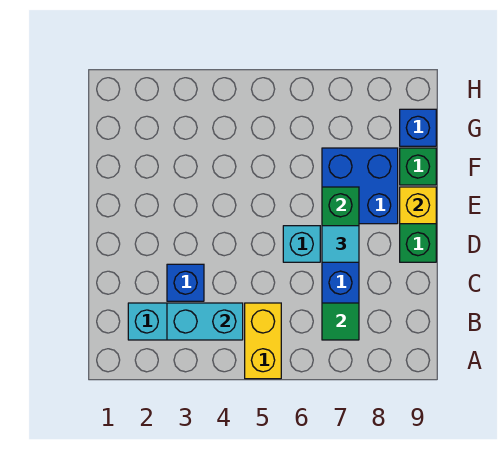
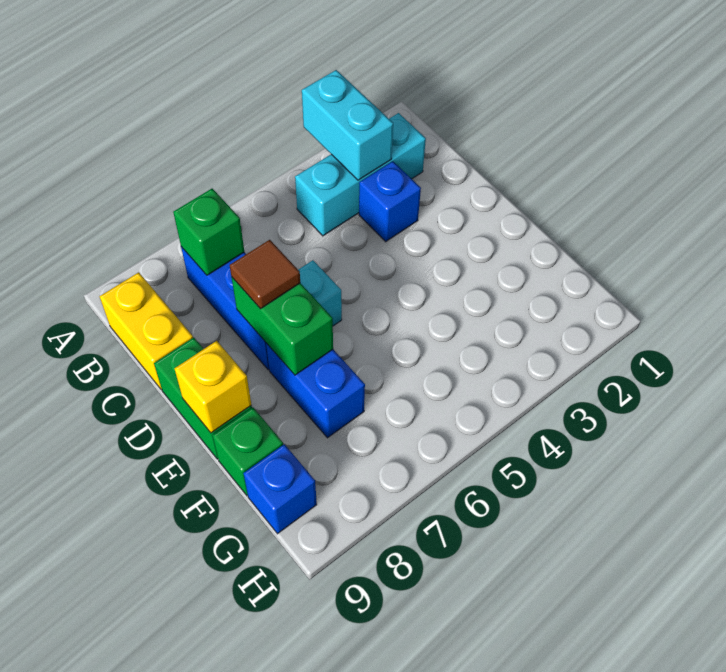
yellow 1x2 brick [245,303,281,379] -> yellow 1x2 brick moved to [100,272,193,390]
cyan 1x2 brick [167,303,243,340] -> cyan 1x2 brick turned to [302,70,393,180]
green 1x1 tile [322,303,359,340] -> green 1x1 brick [173,189,244,275]
cyan 1x1 tile [322,226,359,262] -> brown 1x1 tile [230,240,300,309]
blue 2x2 brick [322,148,398,224] -> blue 1x2 brick [266,343,365,438]

